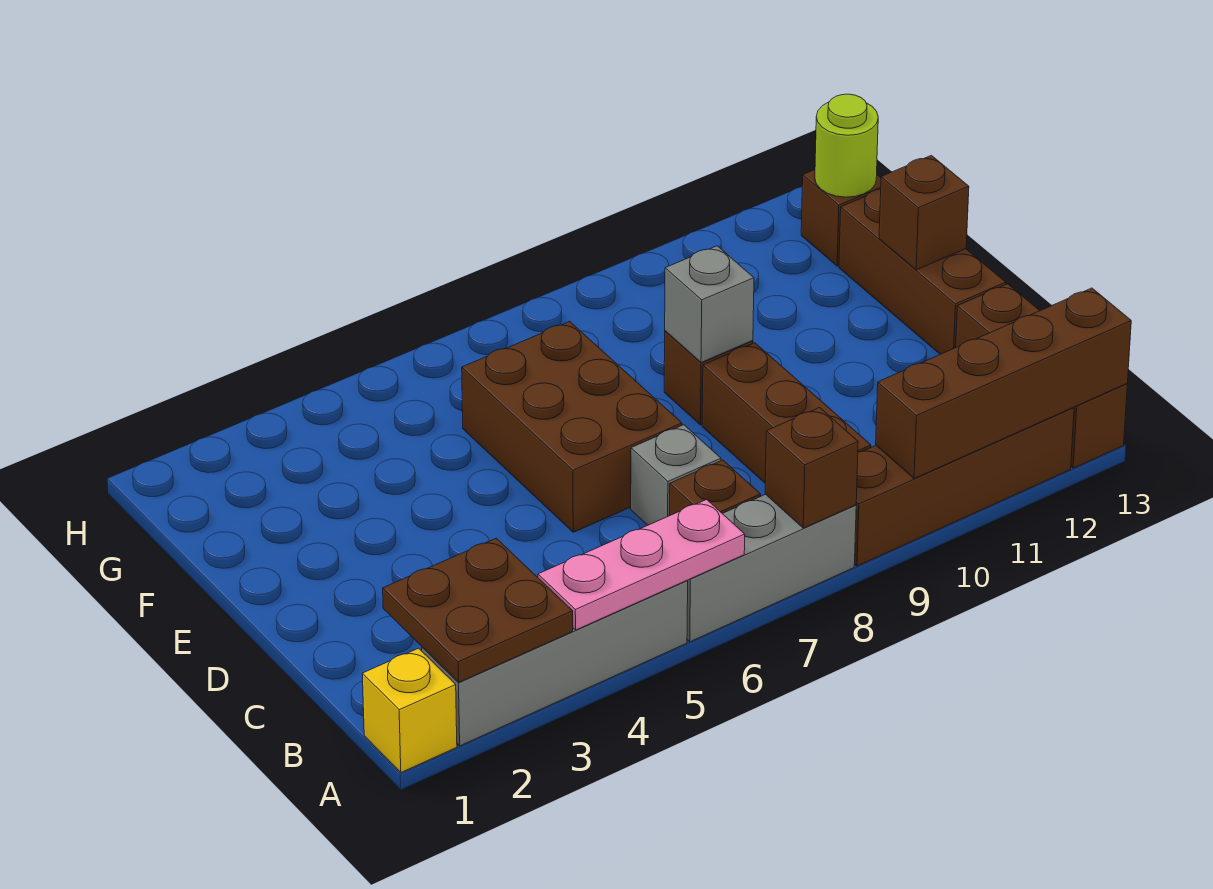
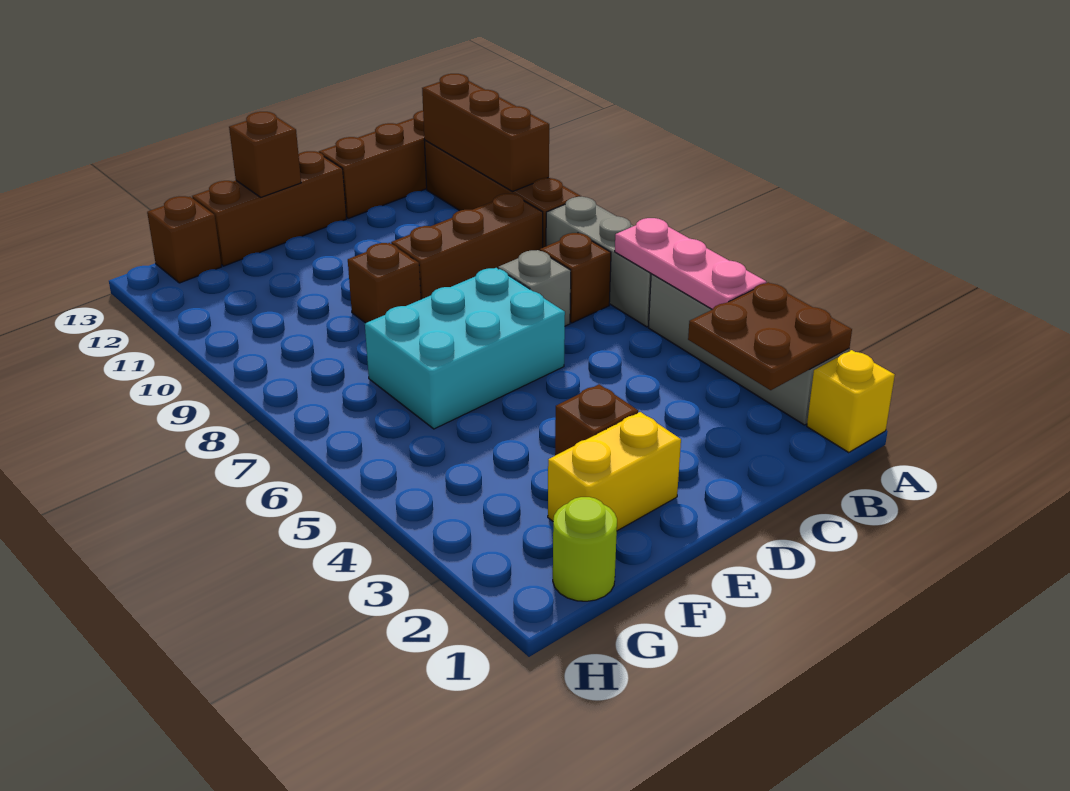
brown 1x1 brick [765,408,858,528] -> brown 1x1 brick moved to [555,384,638,455]
brown 1x4 brick [876,288,1131,479] -> brown 1x3 brick [422,74,549,192]
brown 2x3 brick [462,321,682,532] -> cyan 2x3 brick [365,268,565,429]
none -> yellow 1x2 brick [548,412,681,531]
grey 1x1 brick [665,246,754,363] -> none
lime 1x1 round brick [815,94,878,197] -> lime 1x1 round brick moved to [553,497,617,601]

